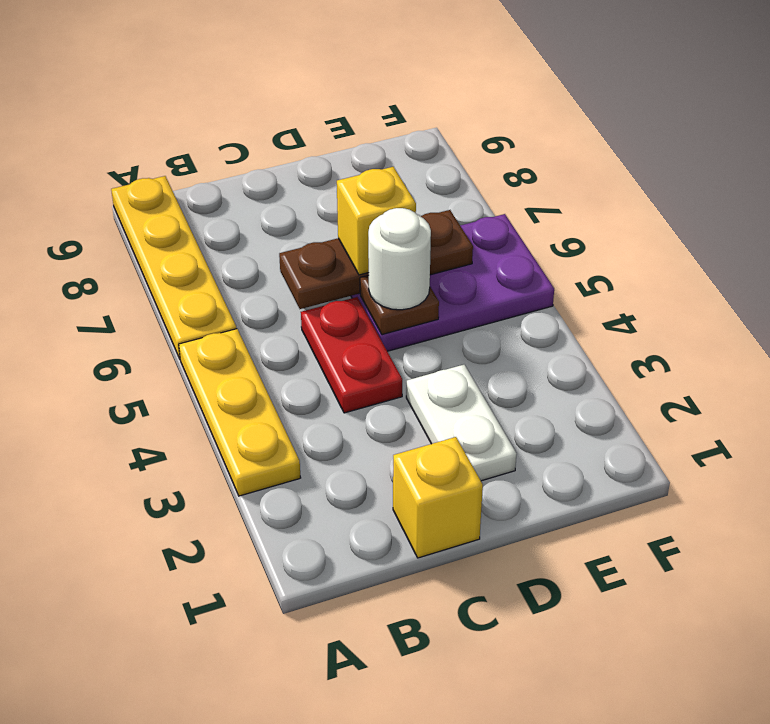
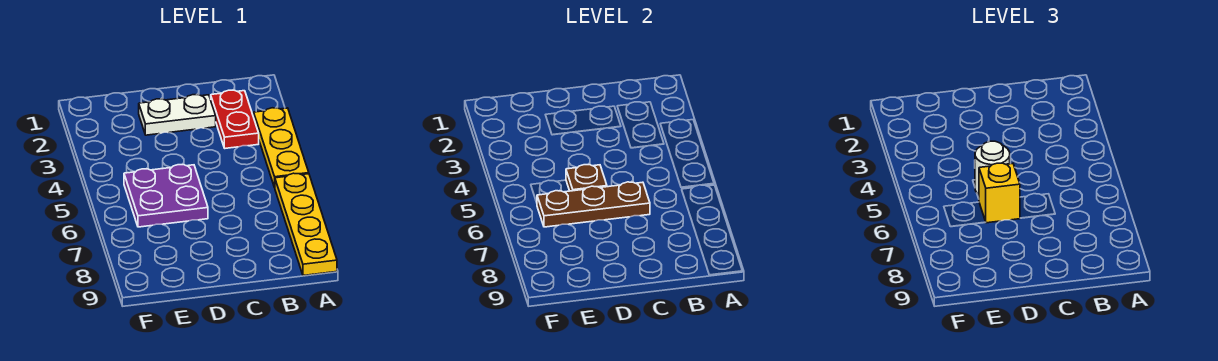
yellow 1x1 brick [393,437,483,558] -> none
red 1x2 plate [301,297,402,413] -> red 1x2 plate moved to [211,90,259,148]
white 1x2 plate [406,365,517,481] -> white 1x2 plate turned to [139,95,216,135]
purple 2x3 plate [351,214,554,351] -> purple 2x2 plate [124,165,208,227]

